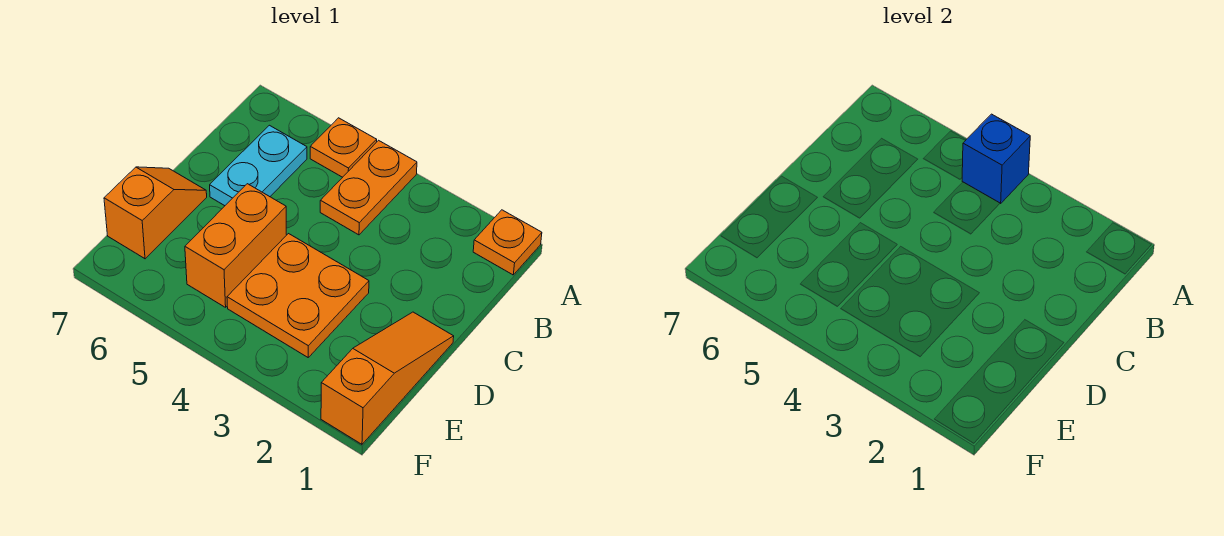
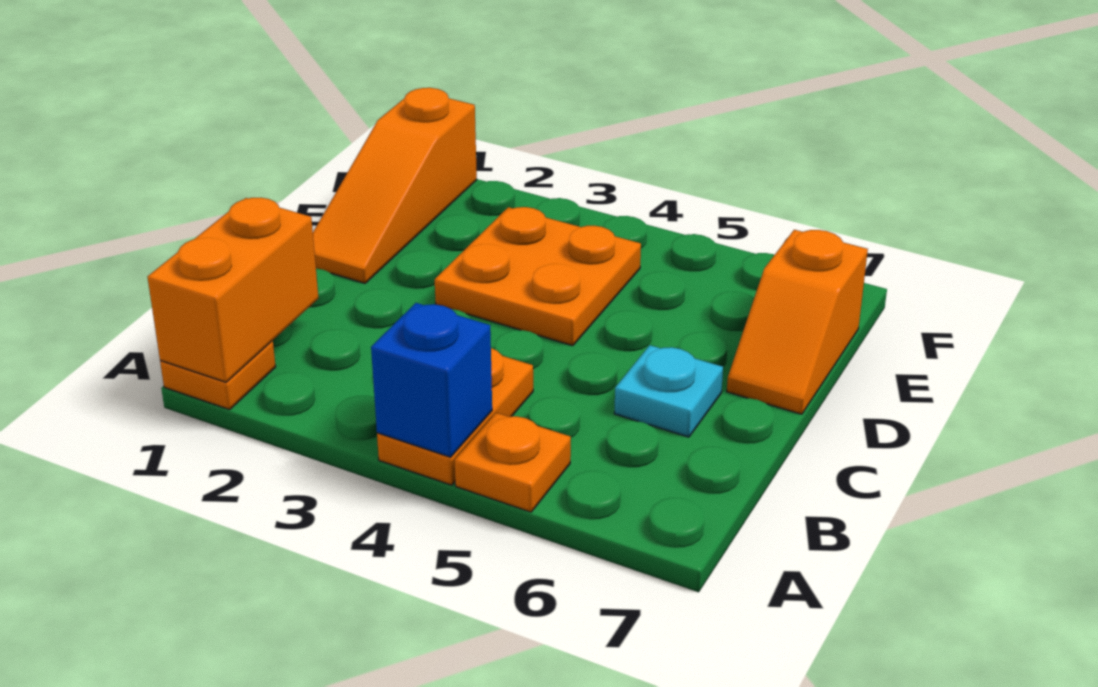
cyan 1x2 plate [210,125,307,206] -> cyan 1x1 plate [614,345,723,437]
orange 1x2 brick [185,184,286,307] -> orange 1x2 brick moved to [148,198,319,382]

